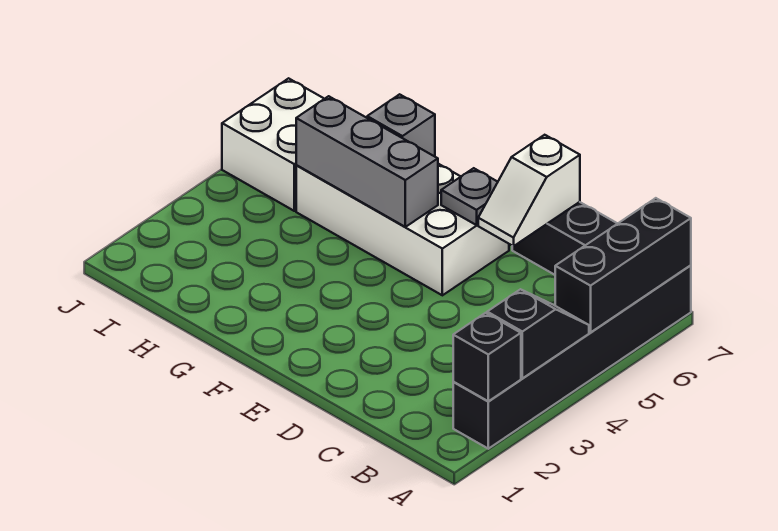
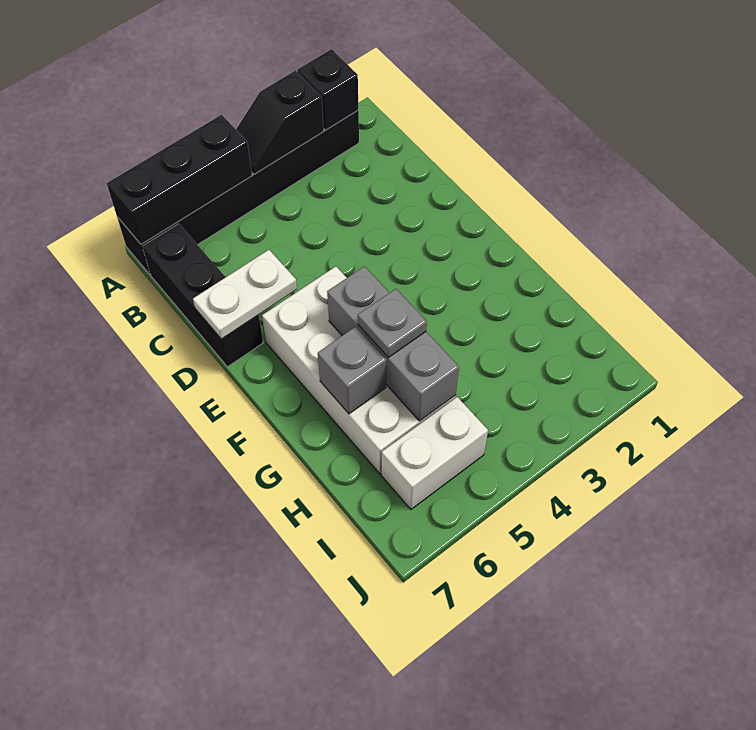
white 1x2 slope [478,135,580,246] -> white 1x2 plate [193,250,297,339]
grey 1x1 plate [441,168,498,225] -> grey 1x1 plate moved to [358,289,427,357]
white 2x2 brick [222,78,324,211] -> white 1x2 brick [381,397,488,509]

